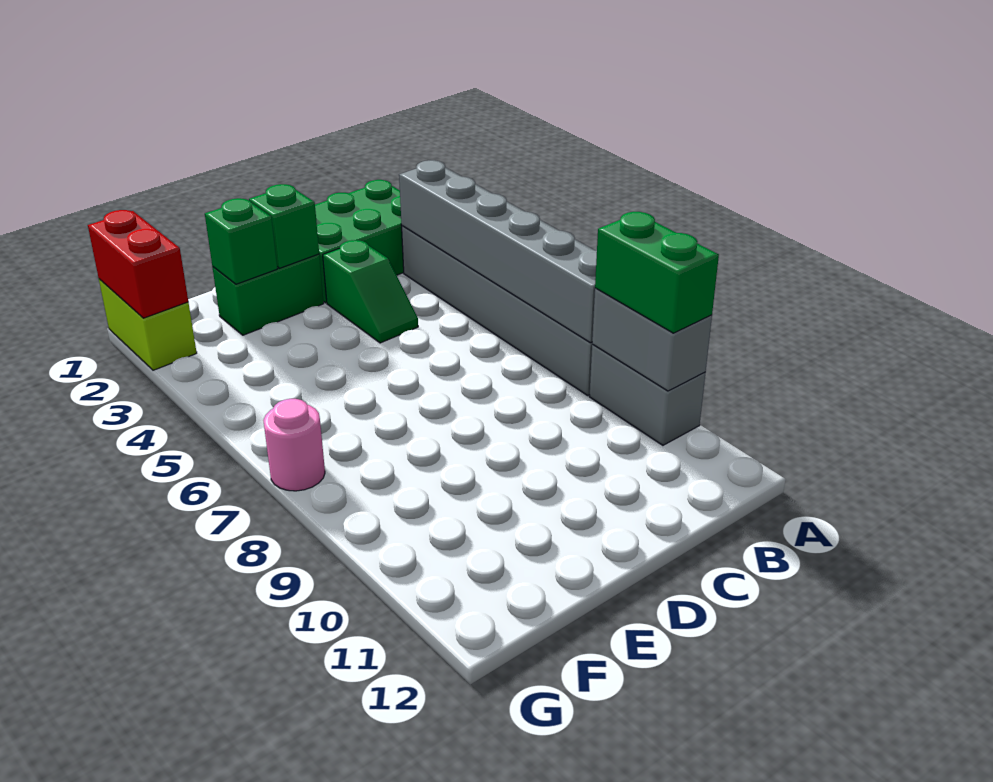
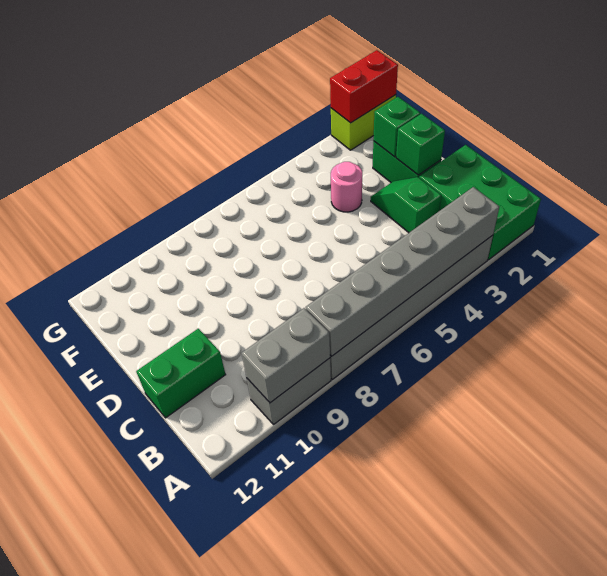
green 1x2 brick [595,212,719,333] -> green 1x2 brick moved to [136,329,226,418]
green 1x2 slope [323,240,418,343] -> green 1x2 slope turned to [371,177,441,233]
pink 1x1 round brick [263,399,325,491] -> pink 1x1 round brick moved to [331,162,362,212]

